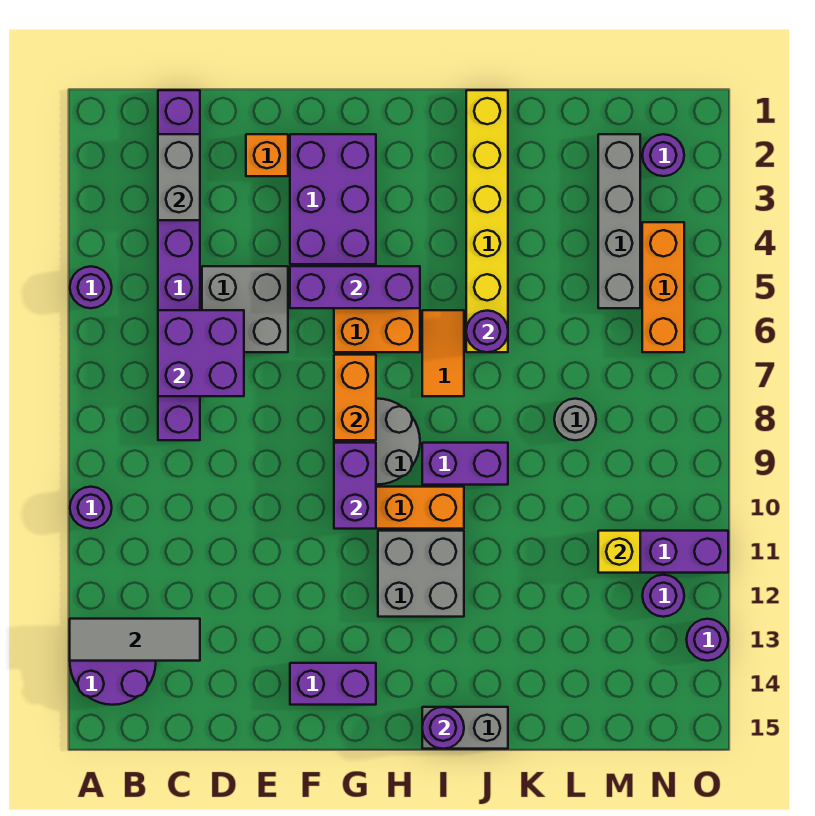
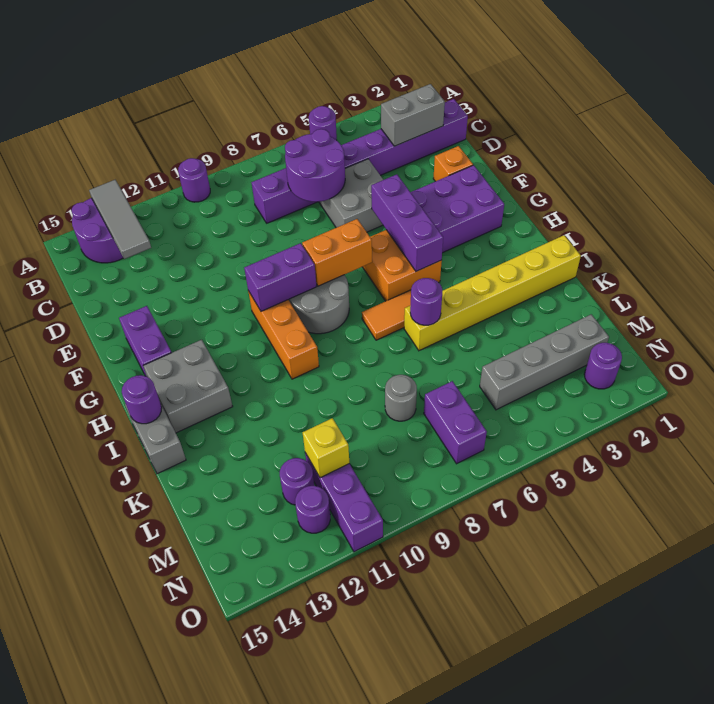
purple 2x2 brick [158,310,244,396] -> purple 2x2 round brick [285,129,345,202]
grey 2x2 brick [378,531,464,617] -> grey 2x2 brick moved to [143,340,233,433]
purple 1x2 brick [422,443,508,485] -> purple 1x2 brick moved to [424,381,487,464]
orange 1x3 brick [642,222,684,352] -> none
purple 1x1 round brick [686,619,728,661] -> purple 1x1 round brick moved to [280,458,314,505]

